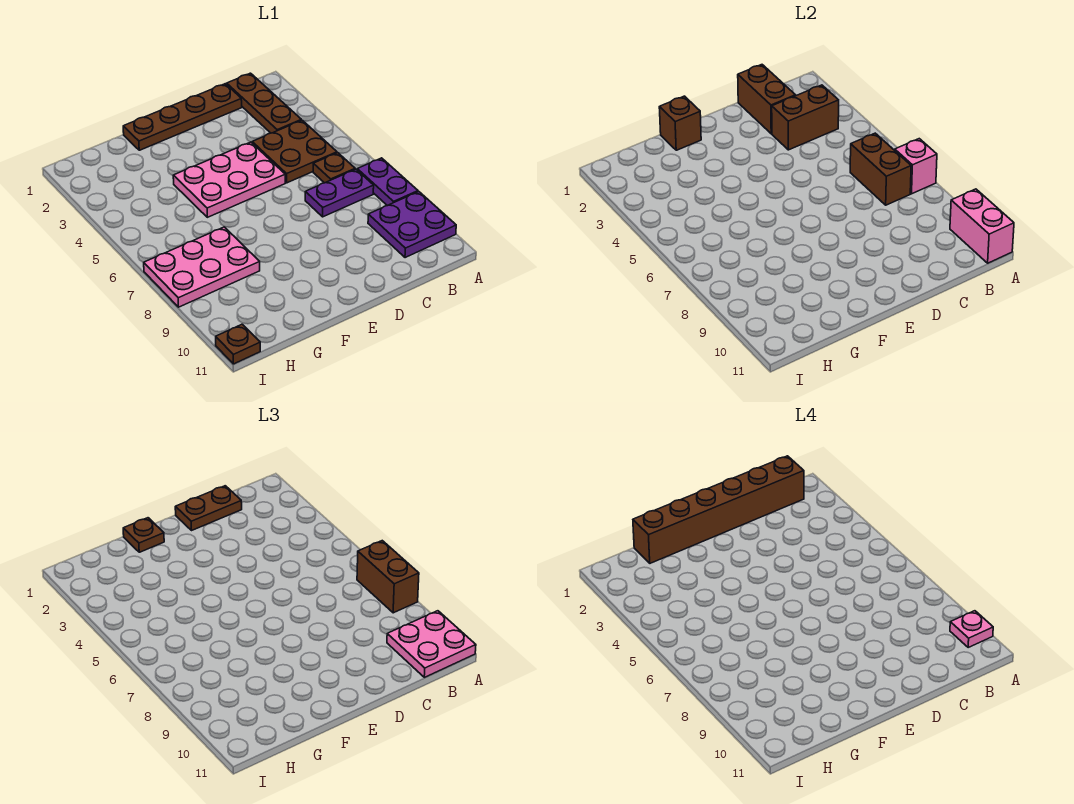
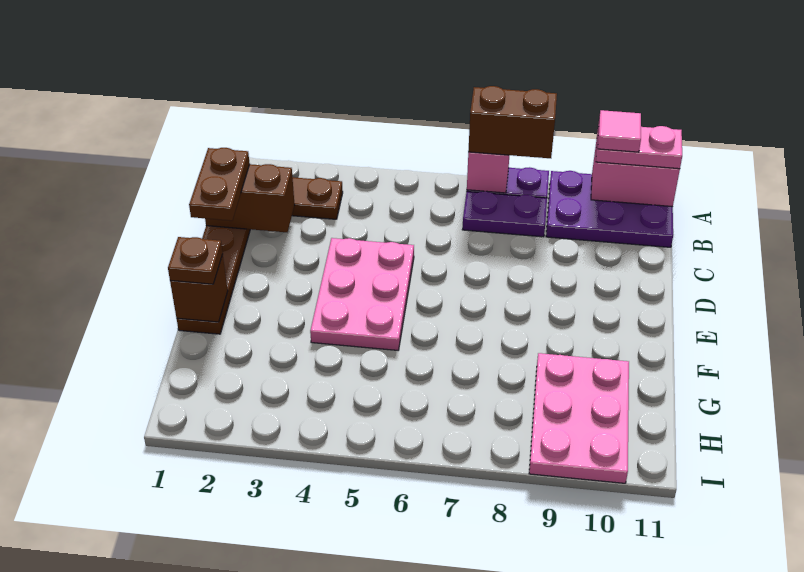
purple 2x2 plate [368,192,456,258] -> purple 2x3 plate [546,171,673,247]
pink 2x2 plate [387,611,476,677] -> pink 1x2 plate [596,124,682,169]
pink 1x1 plate [950,611,993,647] -> pink 1x1 tile [598,110,641,152]
brown 1x6 brick [633,456,804,563] -> none
brown 1x2 brick [772,85,839,150] -> none
brown 2x2 plate [252,120,337,183] -> none
brown 1x1 plate [313,153,355,183] -> none
brown 1x2 brick [850,133,911,205] -> none
purple 1x2 plate [305,169,374,217] -> purple 1x2 plate turned to [462,191,547,237]
pink 2x3 plate [144,227,260,307] -> pink 2x3 plate moved to [529,353,629,483]
brown 1x1 plate [216,324,260,364] -> none

